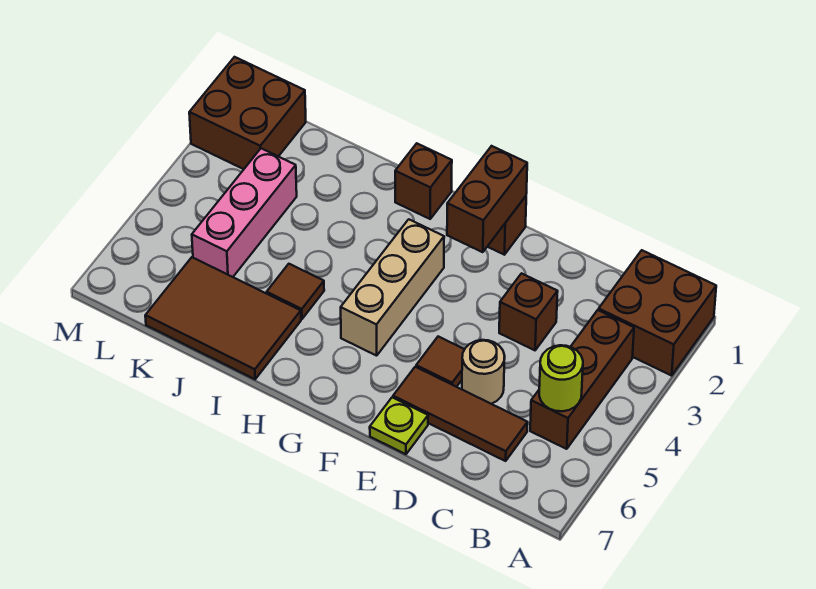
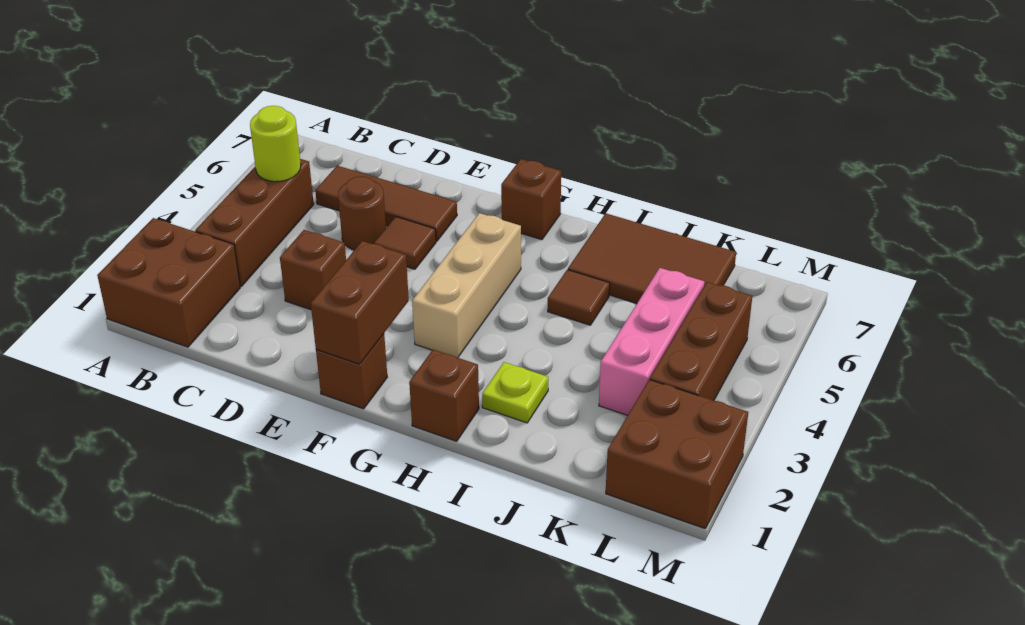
tan 1x1 round brick [462,340,505,404] -> brown 1x1 round brick [338,176,386,250]
lime 1x1 plate [370,397,428,454] -> lime 1x1 plate moved to [482,362,548,423]
none -> brown 1x1 brick [501,159,561,240]
none -> brown 1x3 brick [650,282,752,400]

